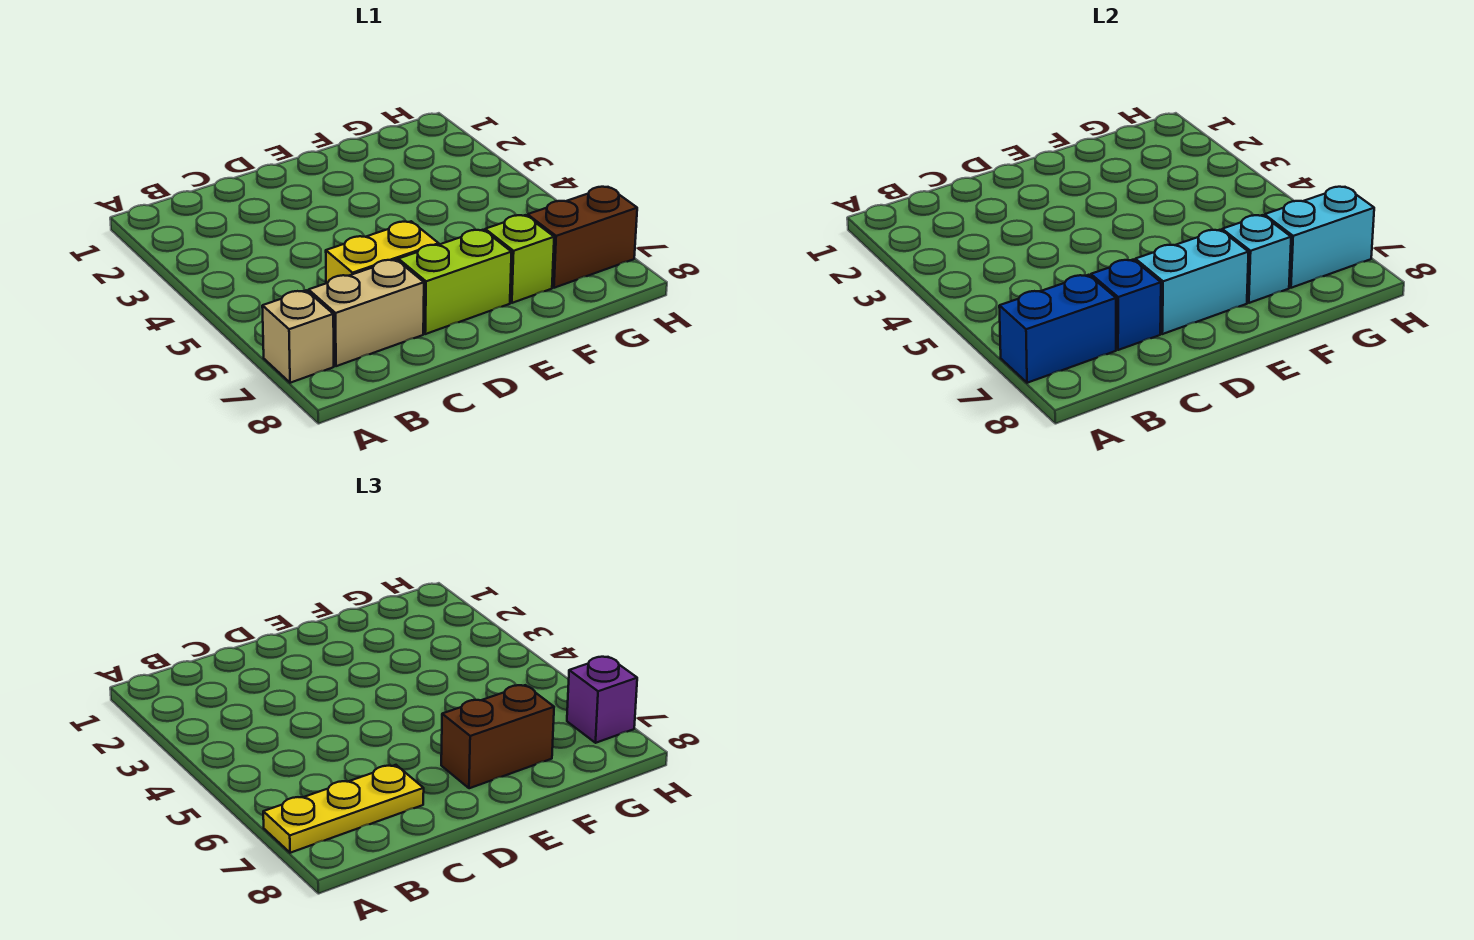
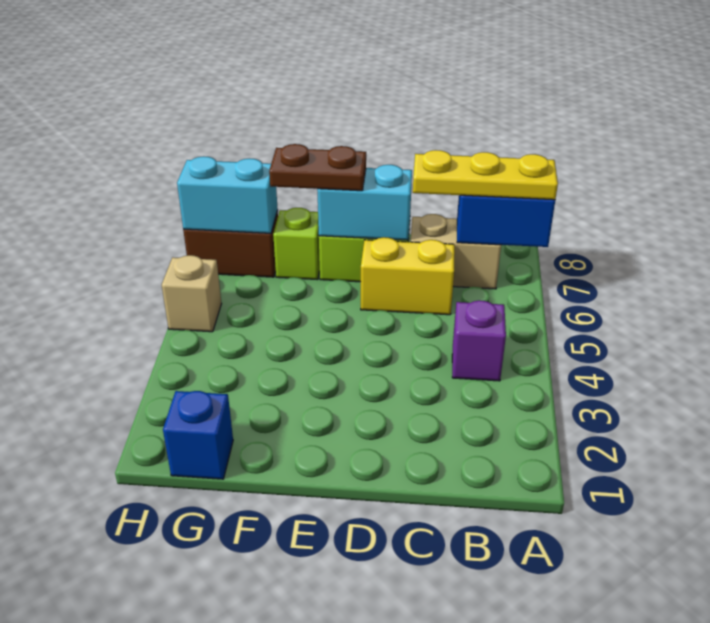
tan 1x1 brick [262,290,334,383] -> tan 1x1 brick moved to [162,255,222,332]
blue 1x1 brick [1091,260,1161,350] -> blue 1x1 brick moved to [163,391,233,479]
brown 1x2 brick [441,685,554,788] -> brown 1x2 plate [269,144,366,191]
cyan 1x1 brick [1222,215,1291,303] -> none
purple 1x1 brick [567,657,637,743] -> purple 1x1 brick moved to [452,300,506,381]

